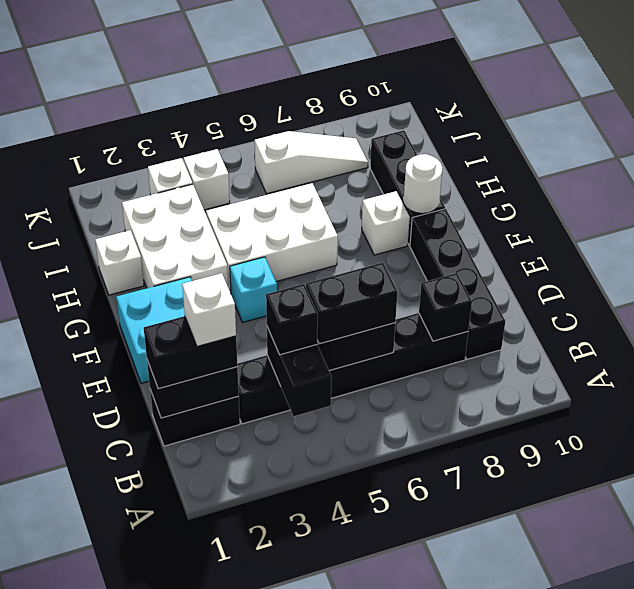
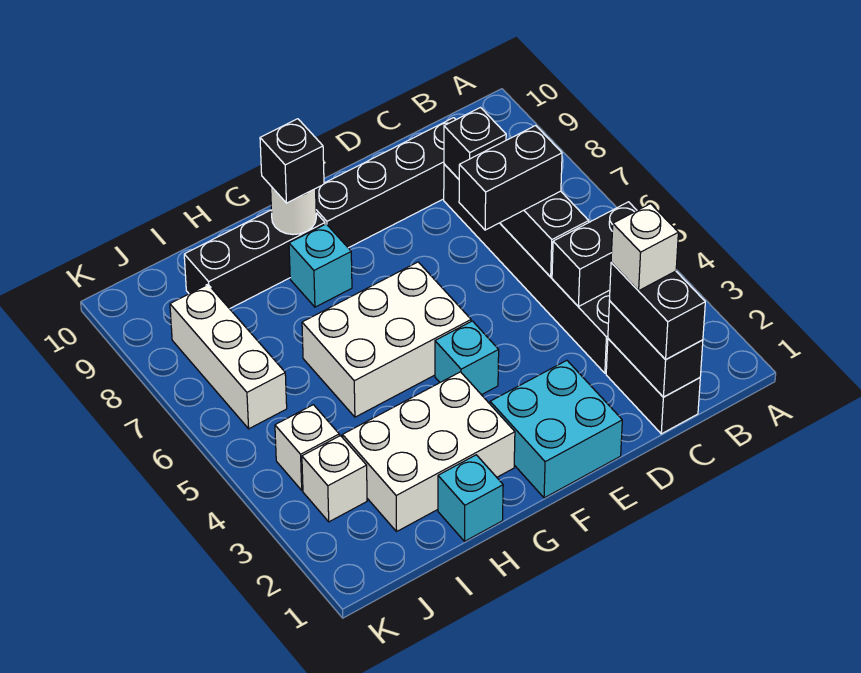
black 1x1 brick [266,284,318,355] -> black 1x1 brick moved to [260,119,324,203]
black 1x2 brick [306,263,398,344] -> black 1x2 brick turned to [459,126,562,230]
white 2x3 brick [206,183,338,293] -> white 2x3 brick turned to [302,262,471,417]
white 1x1 brick [362,191,410,255] -> cyan 1x1 brick [289,224,352,307]
white 1x1 brick [95,230,144,295] -> cyan 1x1 brick [438,455,503,541]
white 1x3 slope [255,131,368,194] -> white 1x3 brick [170,284,287,429]

